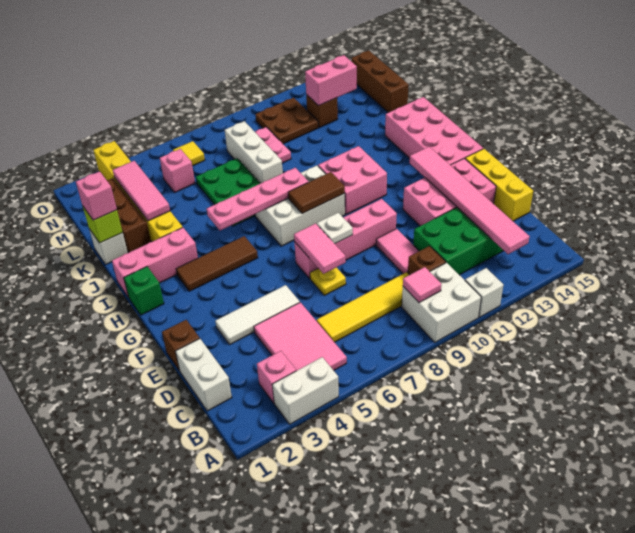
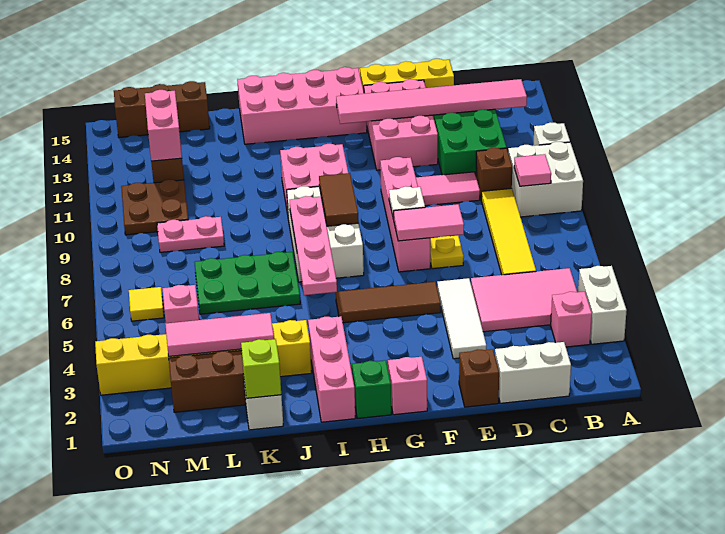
brown 1x3 tile [176,236,258,291] -> brown 1x3 tile turned to [336,282,441,323]
pink 1x1 brick [76,171,117,220] -> pink 1x1 brick moved to [388,357,427,415]
white 1x3 brick [225,121,283,184] -> none

